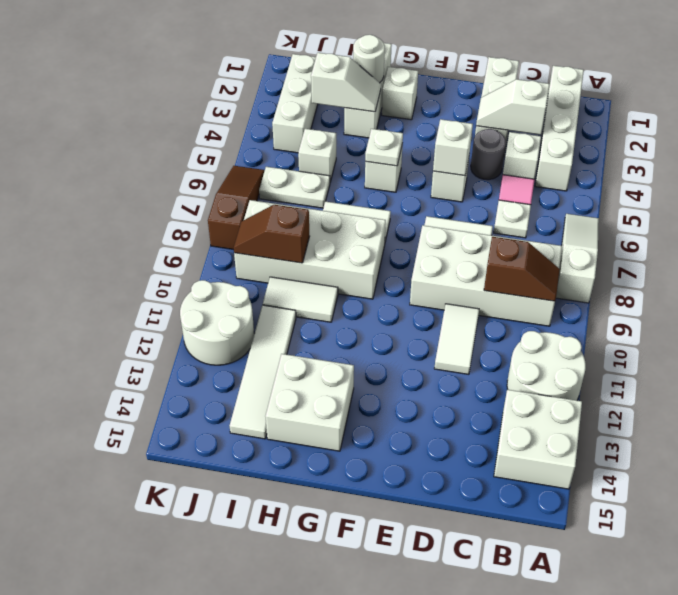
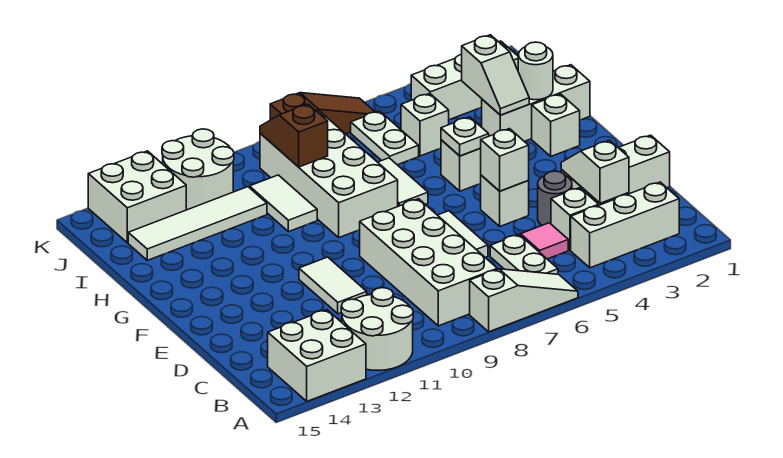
white 1x4 brick [535,66,584,191] -> white 1x3 brick [571,182,679,268]
brown 1x2 slope [484,237,560,301] -> none
white 1x1 plate [494,200,531,238] -> white 1x2 plate [490,235,558,274]
white 1x2 tile [434,304,479,374] -> white 1x2 tile turned to [299,257,367,314]
white 2x2 brick [265,354,354,451] -> white 2x2 brick moved to [88,151,186,243]

